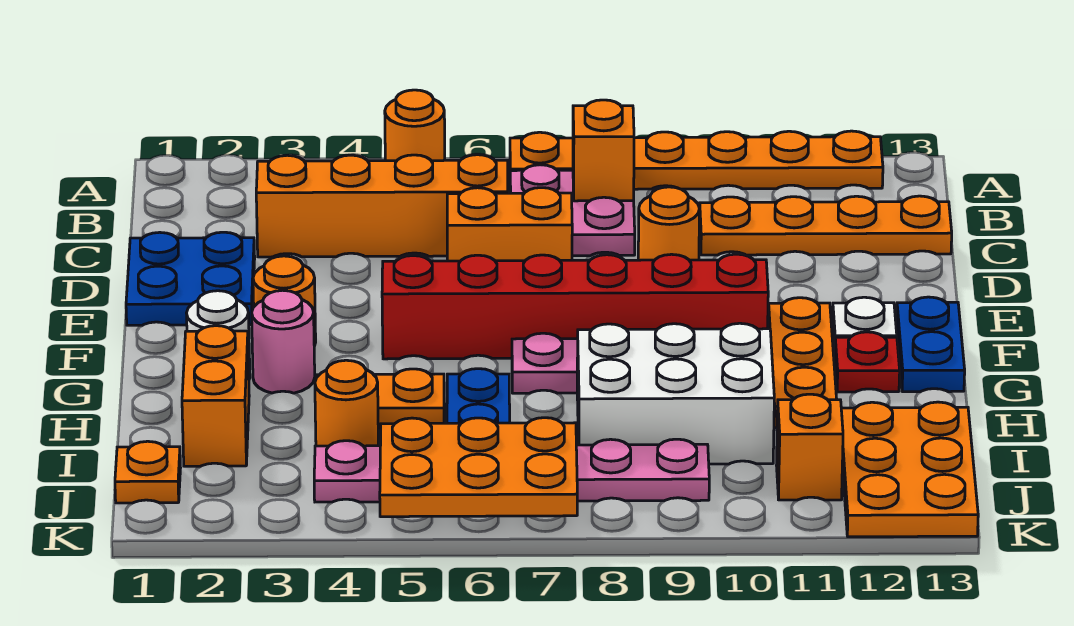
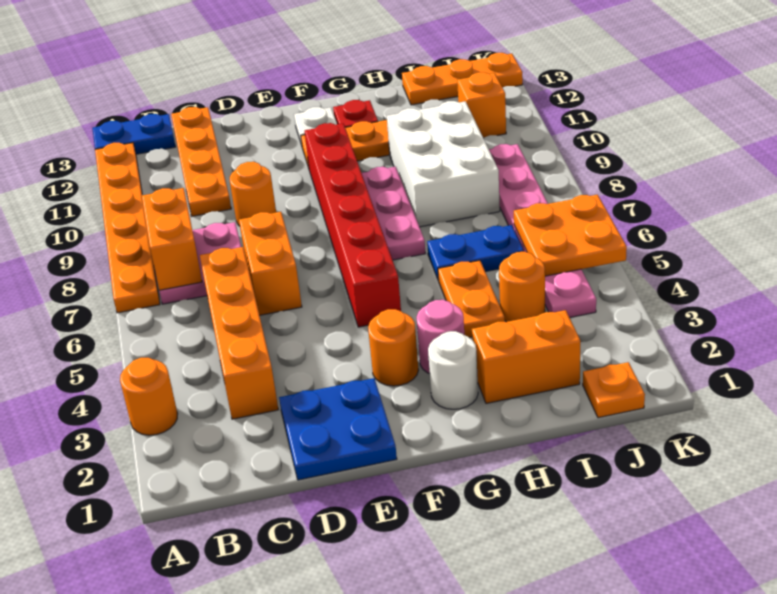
orange 1x1 round brick [385,90,445,161] -> orange 1x1 round brick moved to [120,358,178,435]
orange 1x1 brick [573,100,634,201] -> orange 1x2 brick [142,188,202,291]
blue 1x2 plate [897,297,965,392] -> blue 1x2 plate moved to [92,114,176,154]
orange 2x3 plate [841,402,978,537] -> orange 1x3 plate [402,53,523,105]
orange 2x3 plate [380,418,577,517] -> orange 2x2 plate [514,195,627,276]

